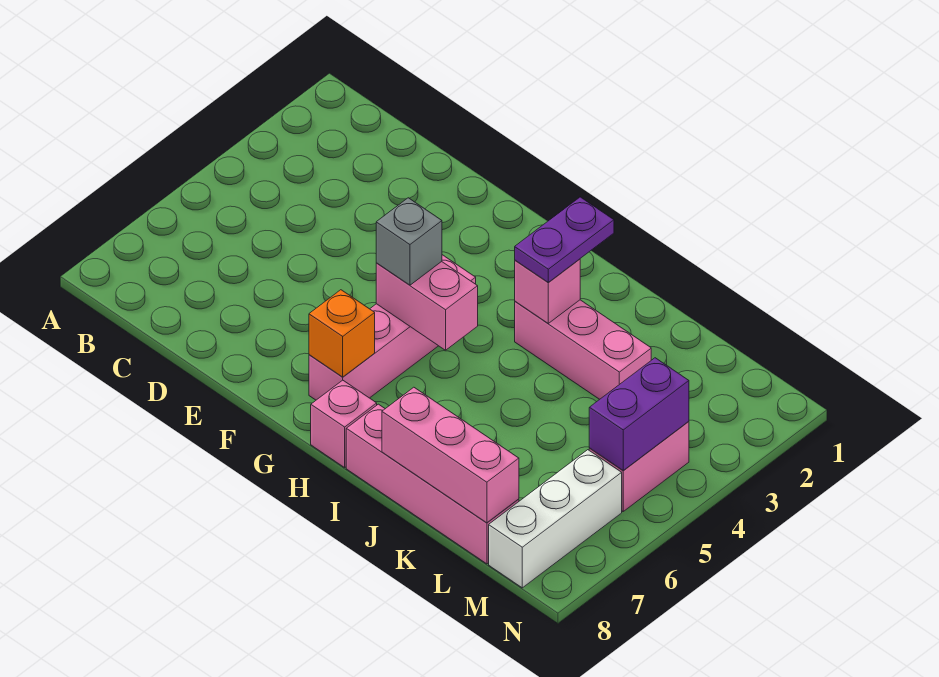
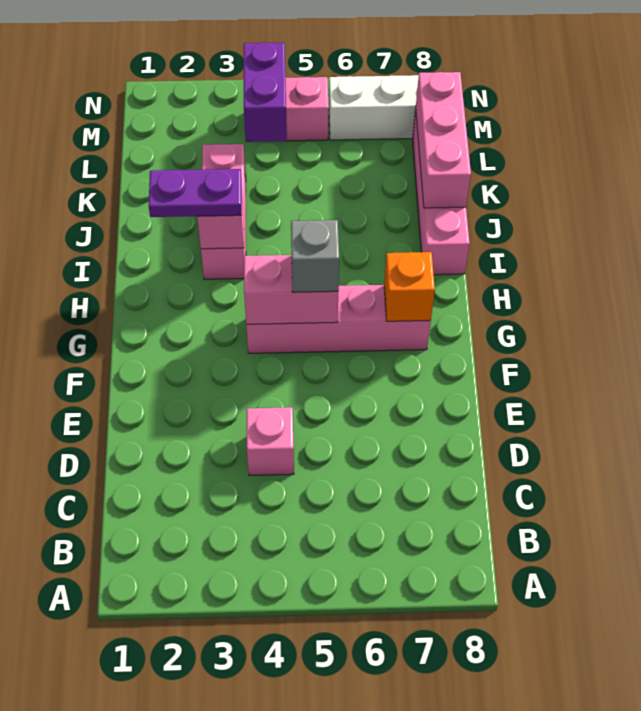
pink 1x2 brick [376,262,478,350] -> pink 1x2 brick turned to [244,255,338,324]
pink 1x1 brick [311,380,377,467] -> pink 1x1 brick moved to [247,407,294,475]
purple 1x2 brick [589,358,689,471] -> purple 1x2 brick turned to [244,42,287,142]

